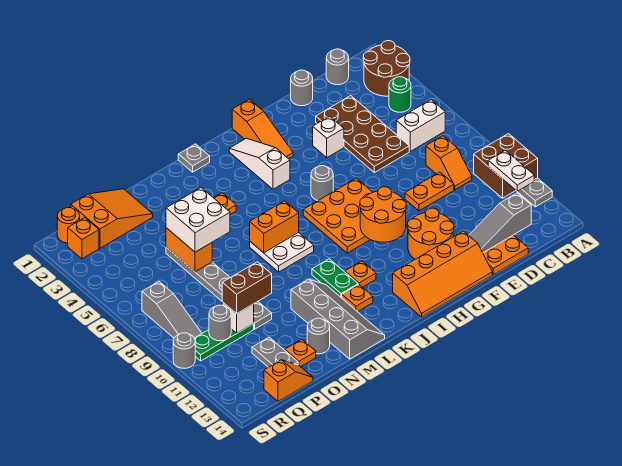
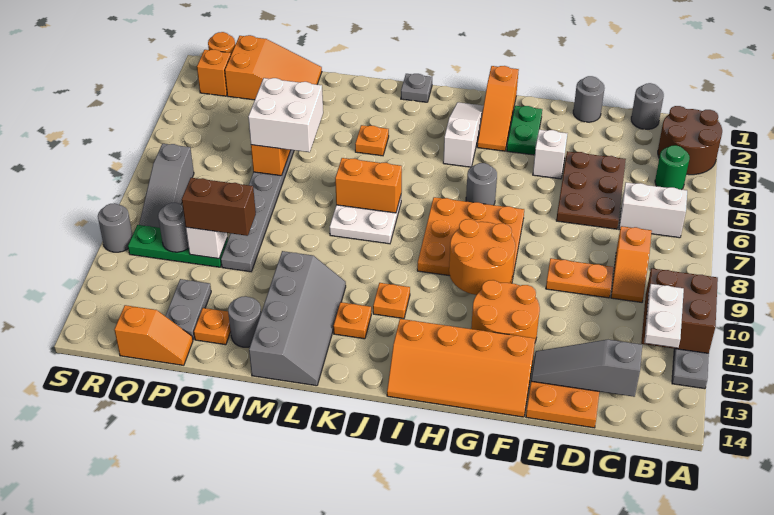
brown 2x4 plate [316,96,409,173] -> brown 2x3 plate [556,151,626,229]
green 1x2 plate [312,259,358,298] -> green 1x2 plate moved to [507,106,542,155]

